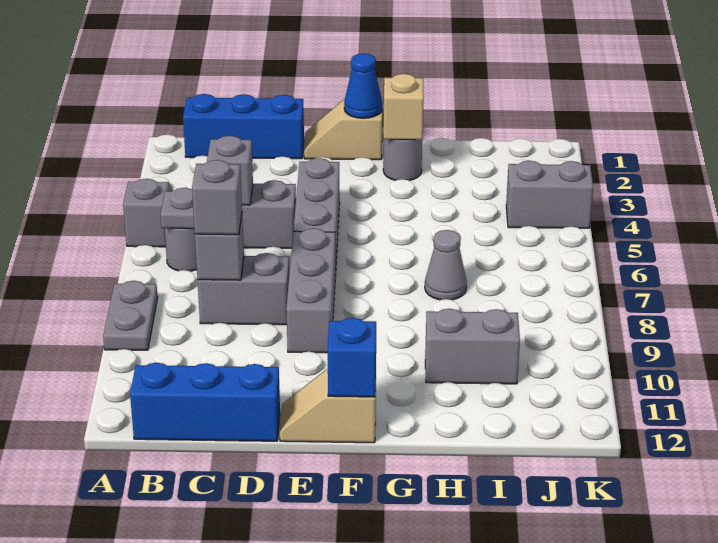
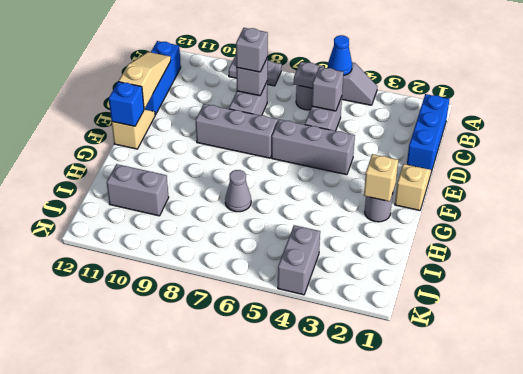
none -> tan 1x3 slope [119,52,171,109]
blue 1x1 cone [344,53,382,118] -> blue 1x1 cone moved to [328,35,352,76]
grey 1x2 brick [425,309,520,384] -> grey 1x2 brick turned to [107,164,169,216]

